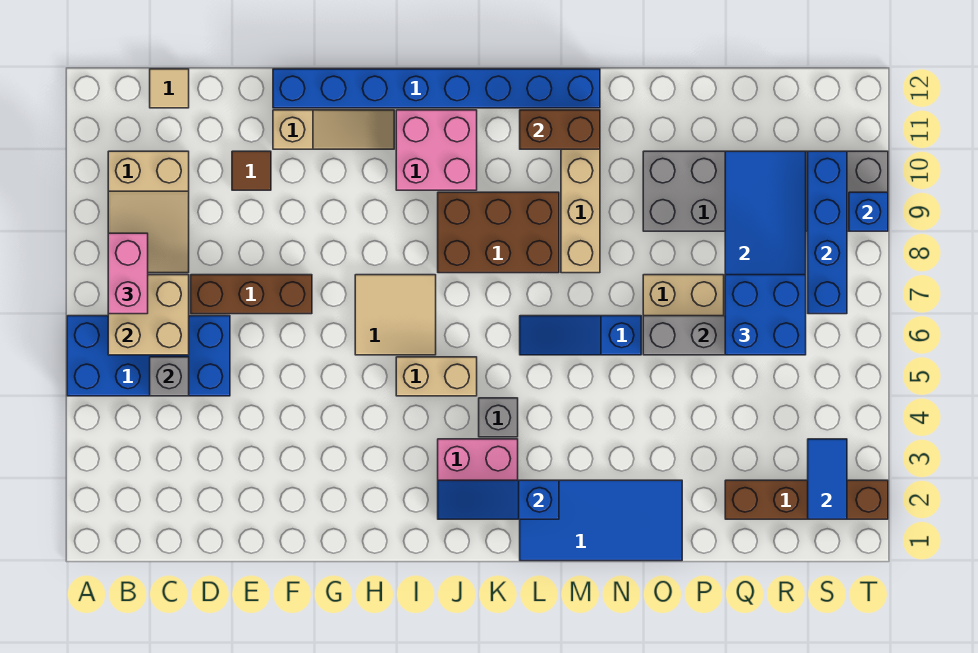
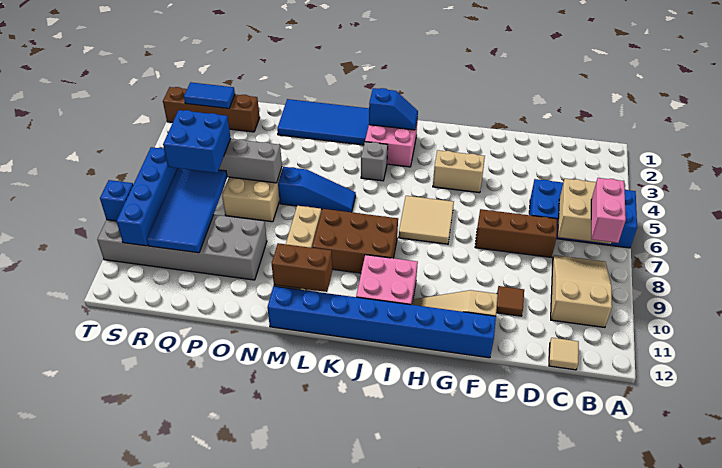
grey 1x1 brick [150,357,189,396] -> none
tan 1x2 brick [396,357,477,396] -> tan 1x2 brick moved to [433,150,485,193]
blue 1x3 slope [438,480,559,519] -> blue 1x2 slope [369,88,418,130]
blue 1x2 tile [808,439,847,519] -> blue 1x2 tile turned to [184,82,235,108]

